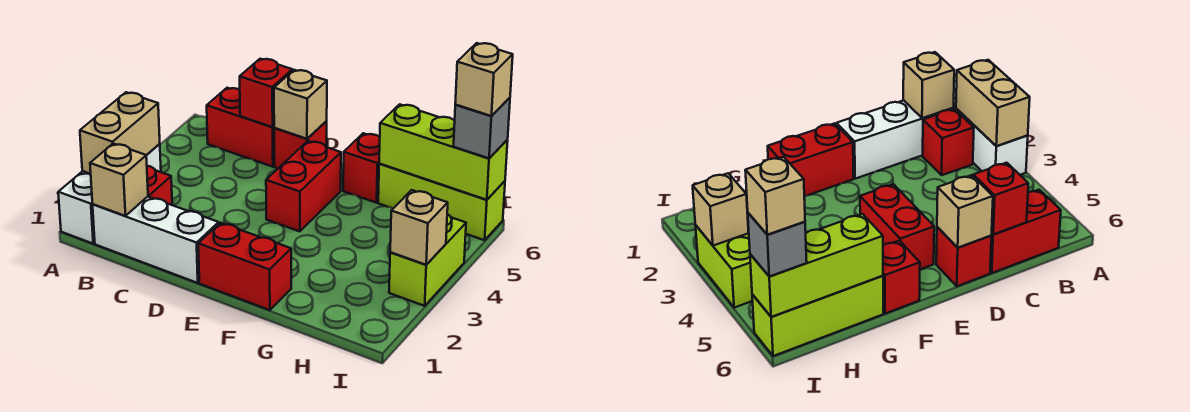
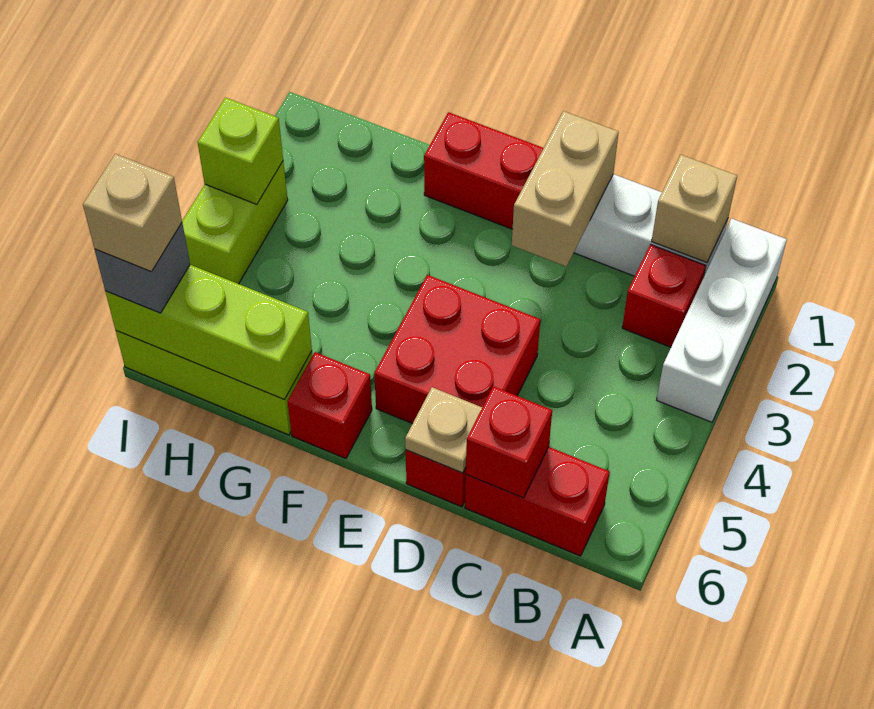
tan 1x2 brick [80,92,160,174] -> tan 1x2 brick moved to [512,111,619,267]
tan 1x1 brick [274,70,327,139] -> tan 1x1 plate [405,387,482,473]
red 1x2 brick [266,141,341,231] -> red 2x2 brick [374,275,540,424]
tan 1x1 brick [390,190,448,265] -> lime 1x1 brick [198,97,283,204]

